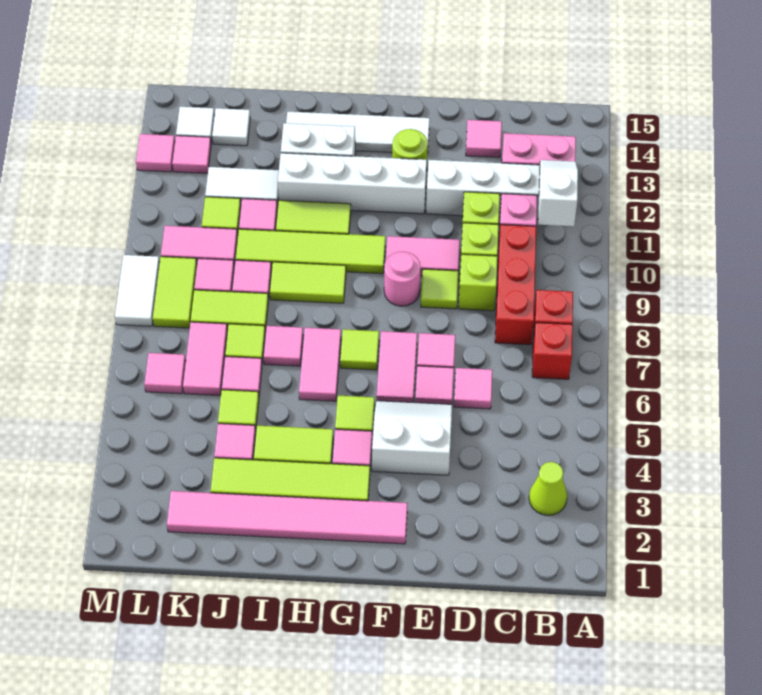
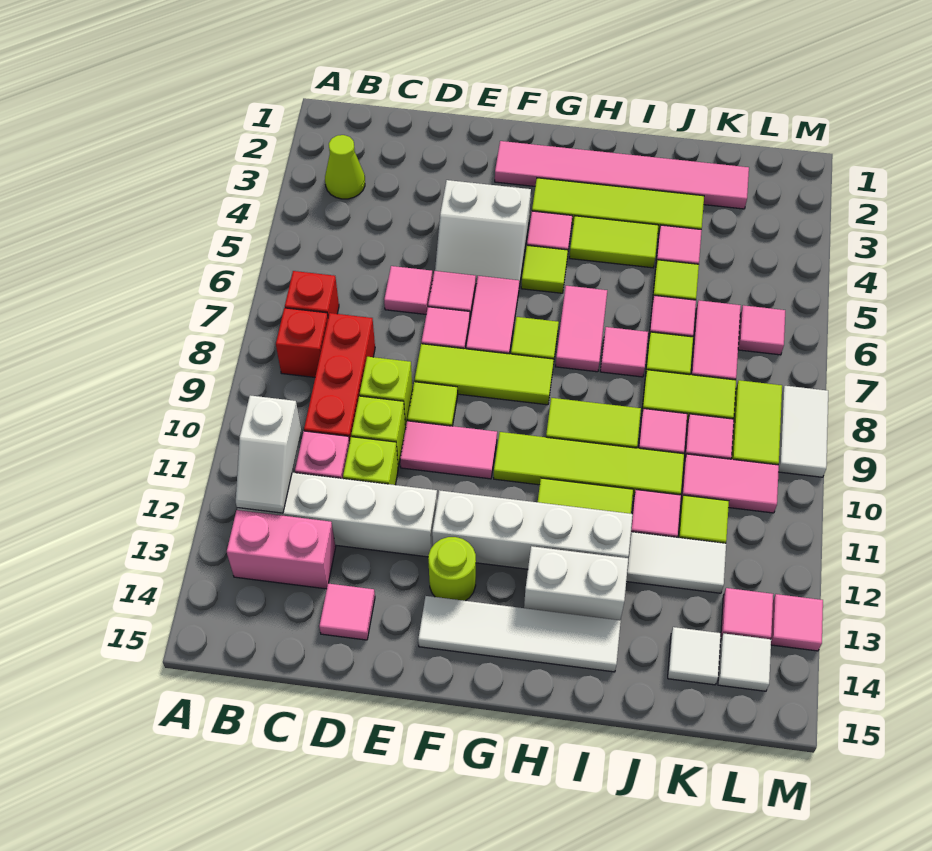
none -> lime 1x3 tile [415,344,554,405]
pink 1x1 round brick [384,252,421,306] -> none

